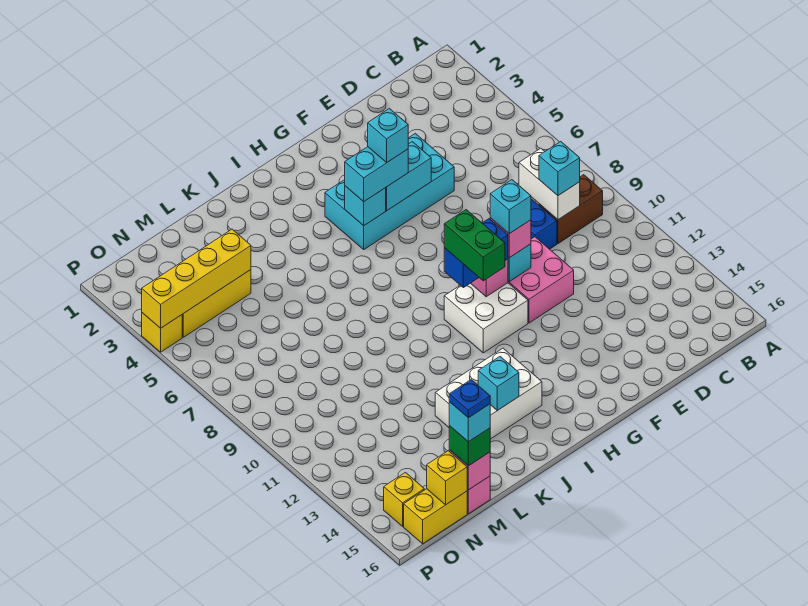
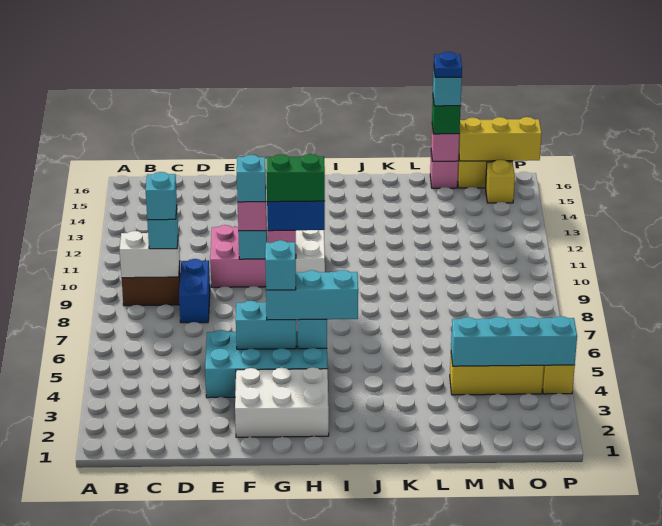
white 1x2 brick [519,148,580,220] -> white 1x2 brick turned to [120,231,180,278]
cyan 1x2 brick [345,147,408,202] -> cyan 1x3 brick [266,270,358,320]
green 1x2 brick [444,210,505,281] -> green 1x2 brick turned to [266,154,325,202]
white 2x3 brick [435,348,542,439] -> white 2x3 brick moved to [235,367,329,437]
cyan 1x1 brick [478,357,519,411] -> cyan 1x1 brick moved to [146,172,177,220]
yellow 1x4 brick [142,229,251,328] -> cyan 1x4 brick [451,316,577,366]
yellow 1x1 brick [427,451,467,505] -> yellow 1x3 brick [459,117,542,161]

